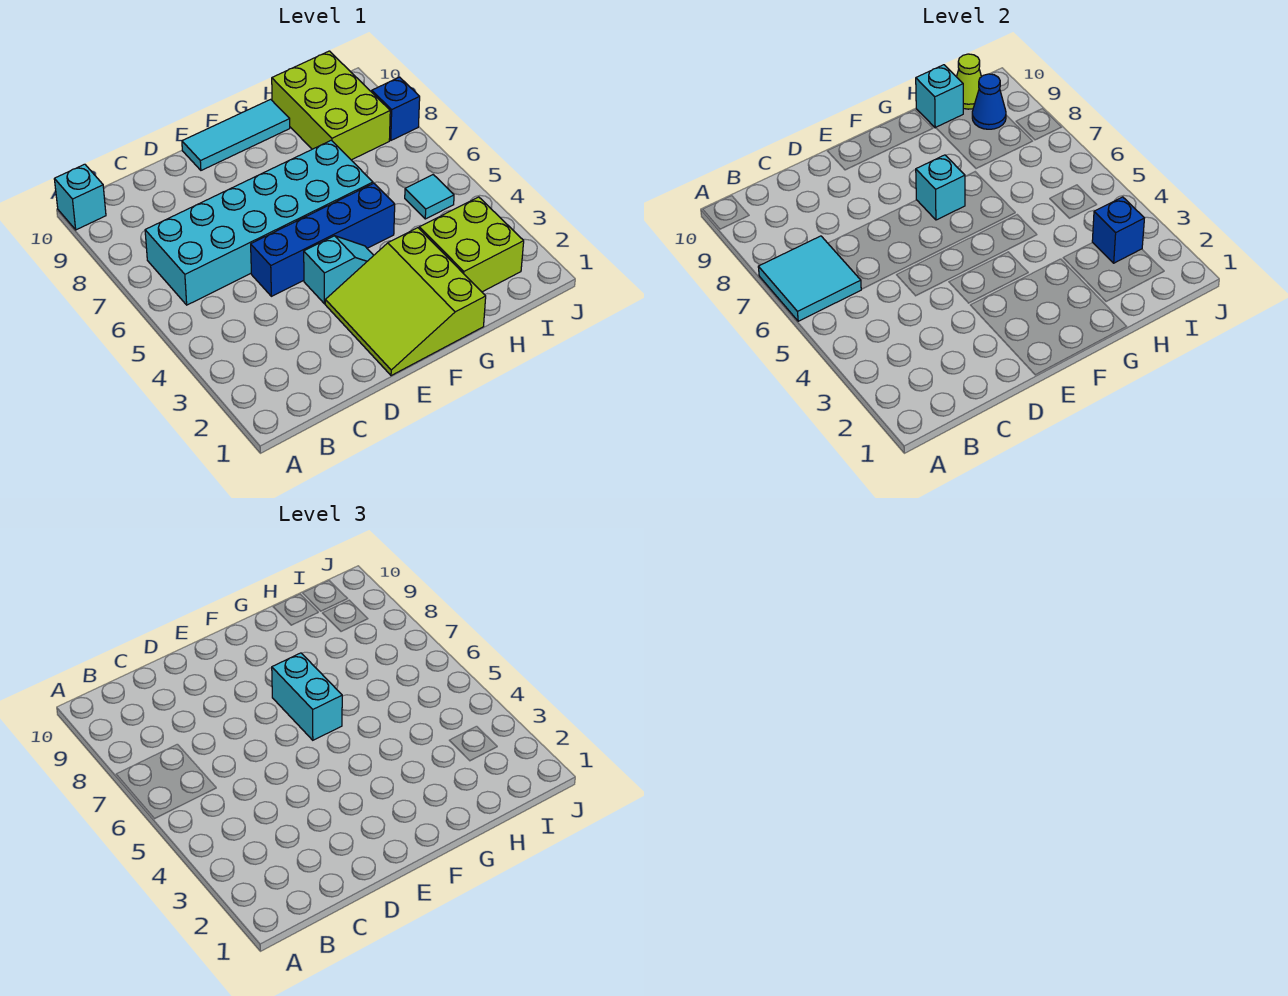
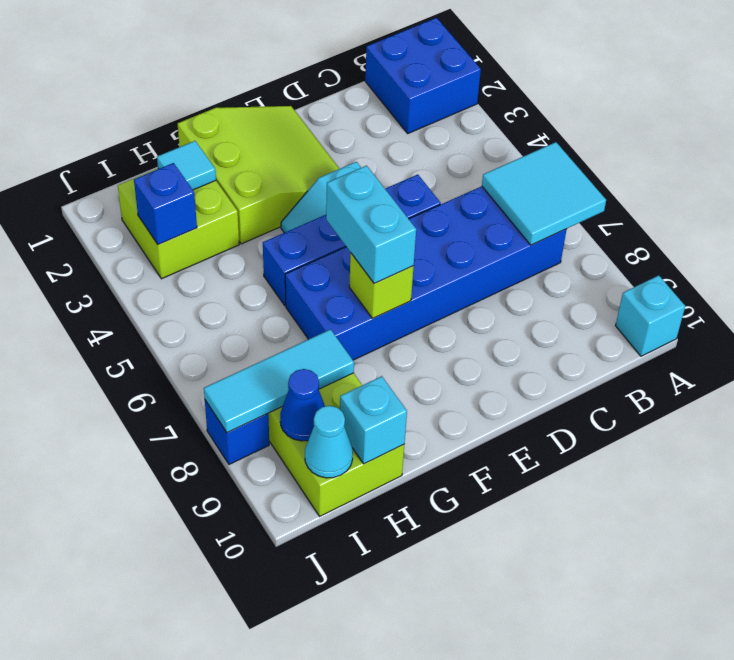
none -> blue 2x2 brick [365,18,481,133]
cyan 2x6 brick [145,140,373,305] -> blue 2x6 brick [285,186,567,360]
cyan 1x3 tile [182,99,290,170] -> cyan 1x3 tile moved to [204,329,354,433]
cyan 1x1 brick [916,155,965,220] -> lime 1x1 brick [349,253,414,318]
cyan 1x1 tile [405,175,454,219] -> cyan 1x1 tile moved to [157,141,216,190]
lime 1x1 cone [957,54,981,109] -> cyan 1x1 cone [305,406,353,478]

